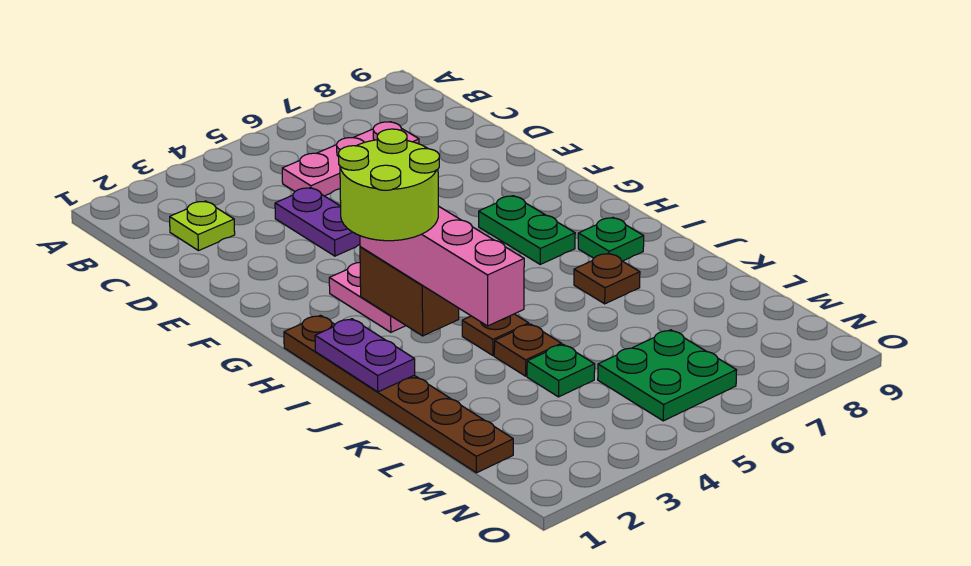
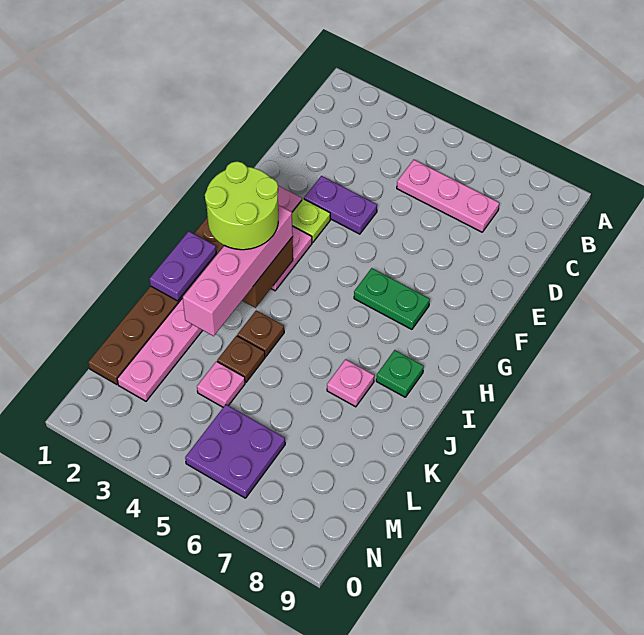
lime 1x1 plate [170,201,235,251] -> lime 1x1 plate moved to [292,199,330,242]
purple 1x2 plate [275,188,360,256] -> purple 1x2 plate turned to [304,176,377,234]
none -> pink 1x8 plate [117,186,302,401]
green 1x2 plate [479,196,575,264] -> green 1x2 plate turned to [354,268,430,329]
brown 1x1 plate [574,253,640,304] -> pink 1x1 plate [327,359,374,407]
green 1x1 plate [527,344,595,397] -> pink 1x1 plate [197,361,245,407]
green 2x2 plate [598,330,737,421] -> purple 2x2 plate [185,405,285,498]

